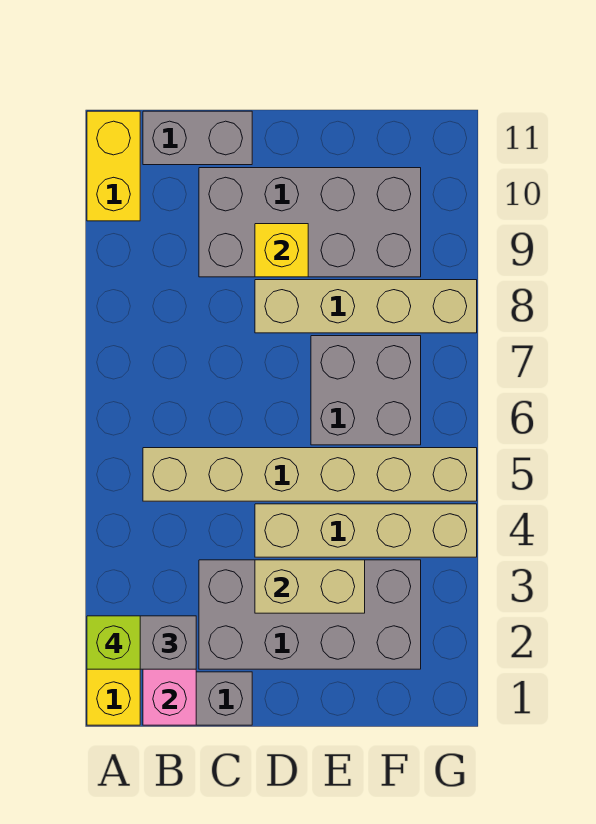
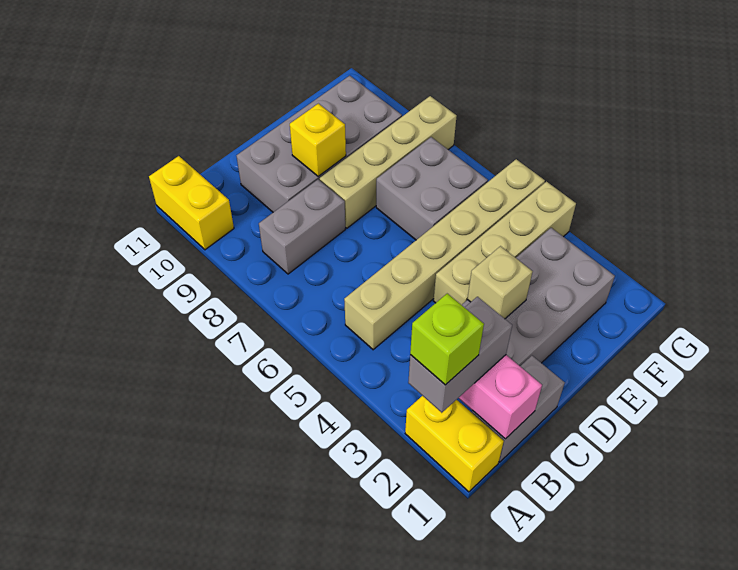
grey 1x2 brick [143,111,252,165] -> grey 1x2 brick moved to [259,179,345,274]
tan 1x2 brick [255,560,365,613] -> tan 1x1 brick [467,246,533,319]

